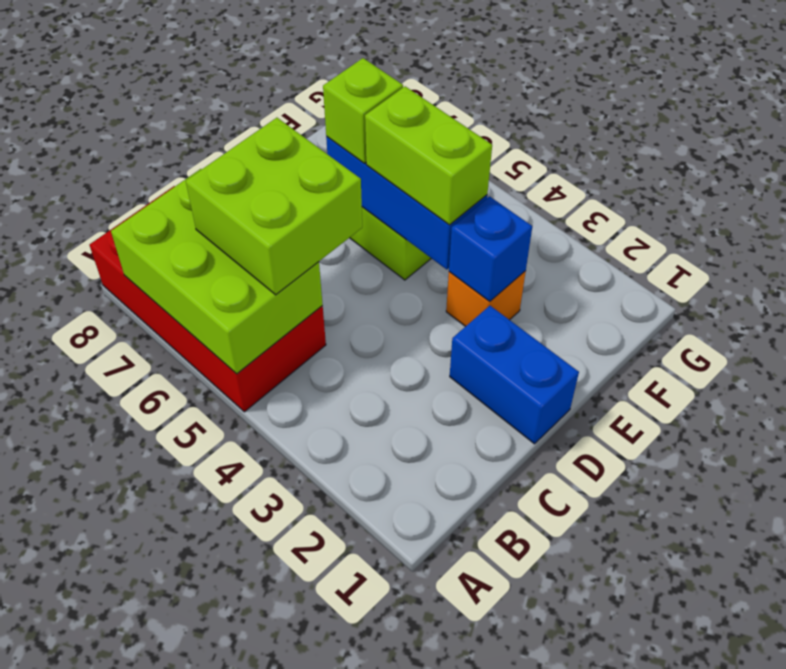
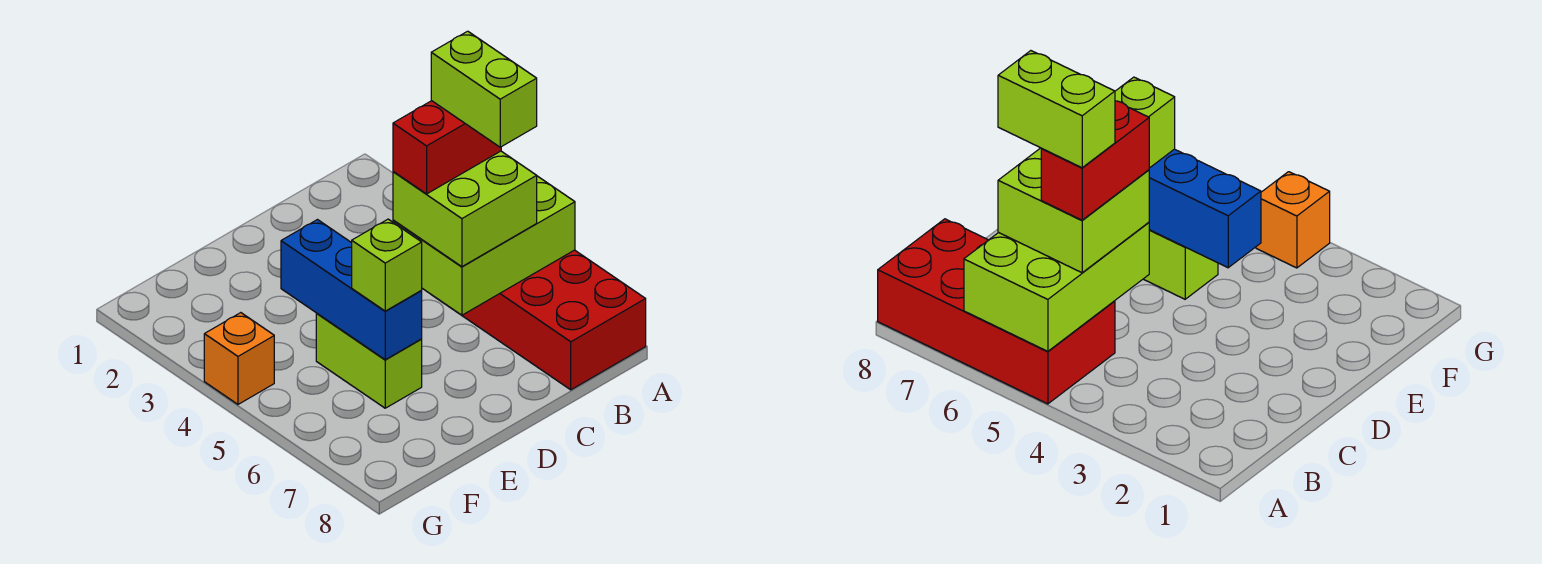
lime 2x3 brick [111,169,323,374] -> lime 2x3 brick turned to [393,176,575,315]
none -> red 1x2 brick [393,101,501,194]
blue 1x2 brick [450,306,579,444] -> none
orange 1x1 brick [446,271,526,327] -> orange 1x1 brick moved to [204,313,274,404]
blue 1x1 brick [449,196,532,302] -> none
lime 1x2 brick [365,86,492,225] -> lime 1x2 brick moved to [431,31,537,147]

